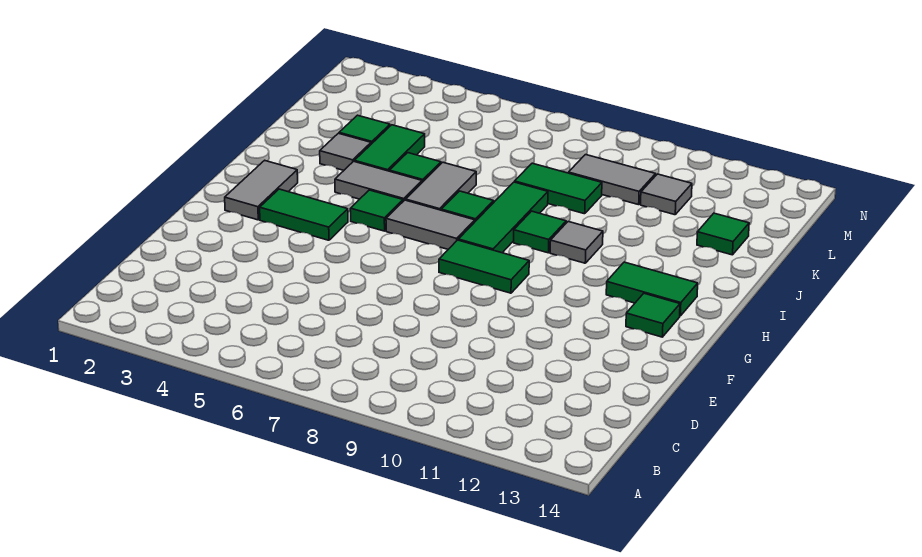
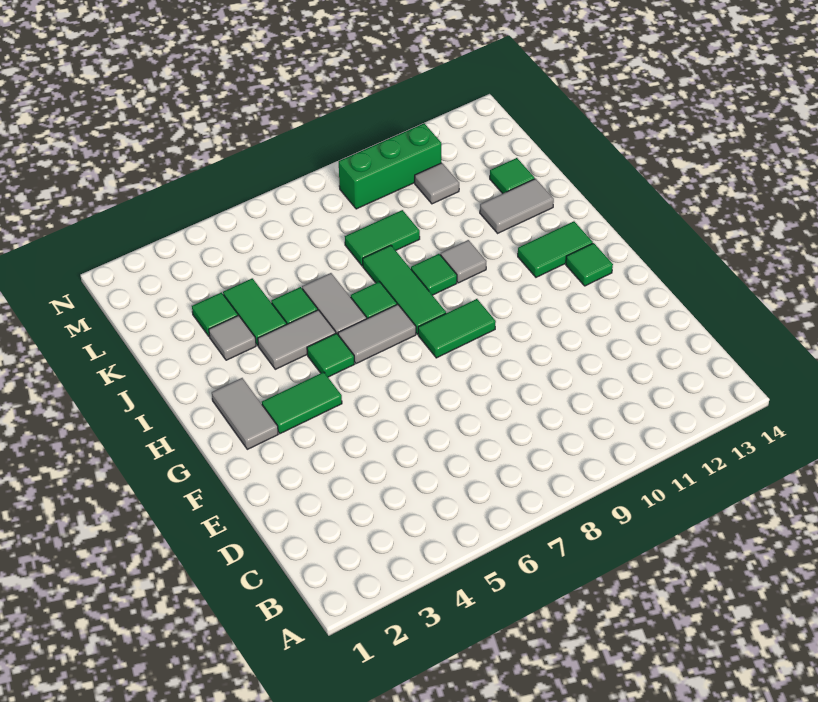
grey 1x2 tile [569,155,656,205] -> grey 1x2 tile moved to [480,179,554,233]
none -> green 1x3 brick [339,123,441,209]

